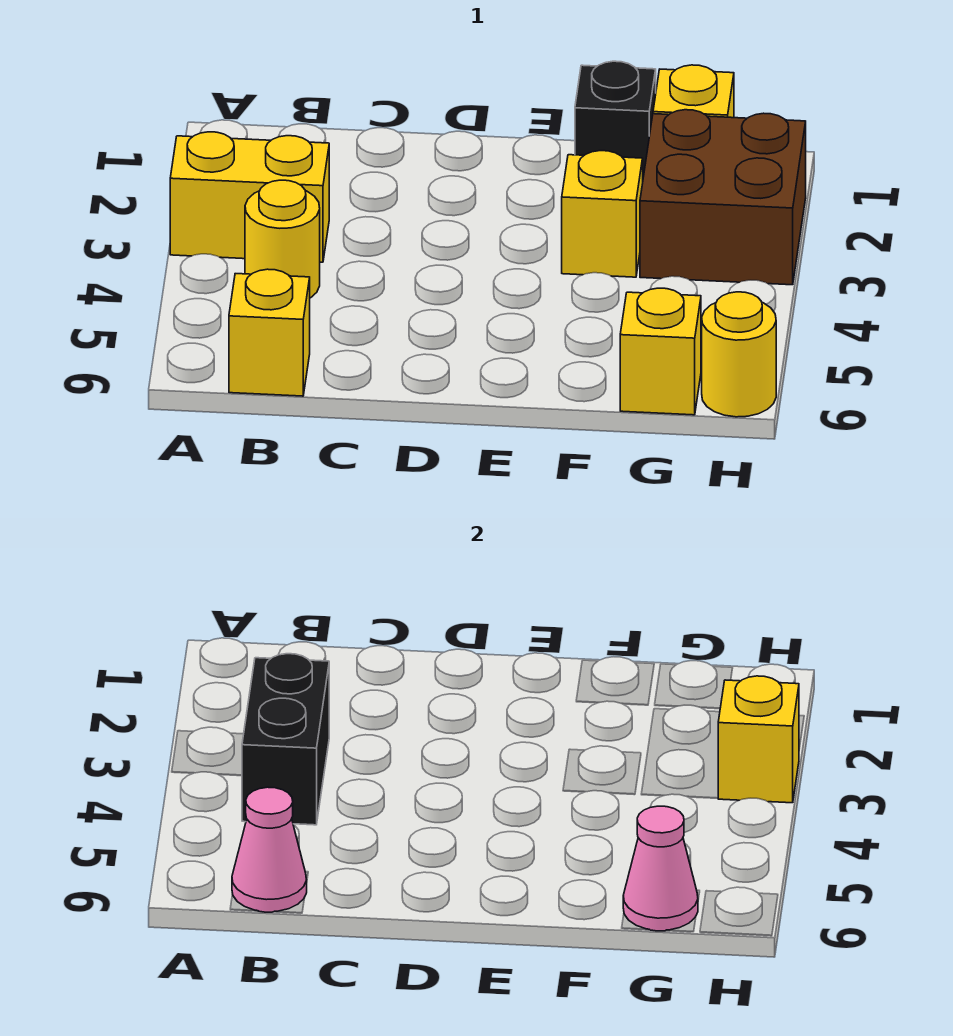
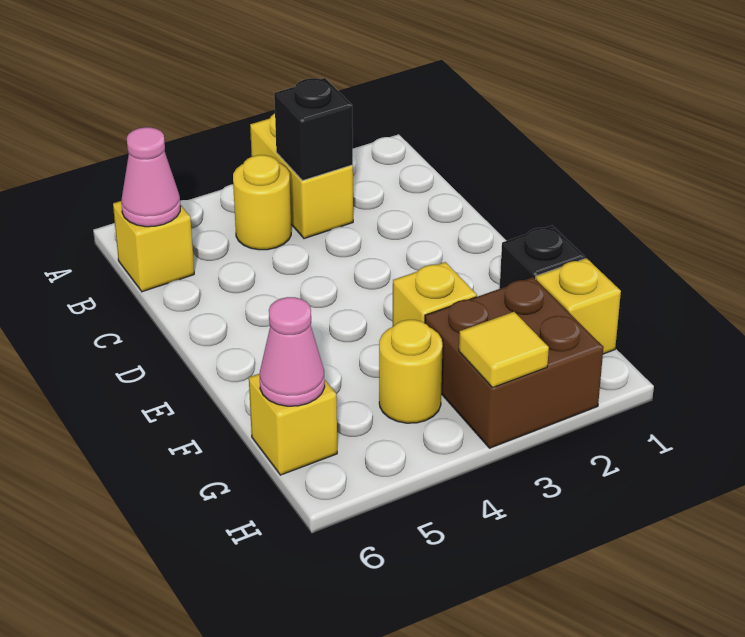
black 1x2 brick [242,654,329,825] -> black 1x1 brick [274,78,353,181]
yellow 1x1 brick [718,676,799,803] -> yellow 1x1 tile [459,312,549,388]
yellow 1x1 round brick [702,292,776,417] -> yellow 1x1 round brick moved to [379,320,443,423]

